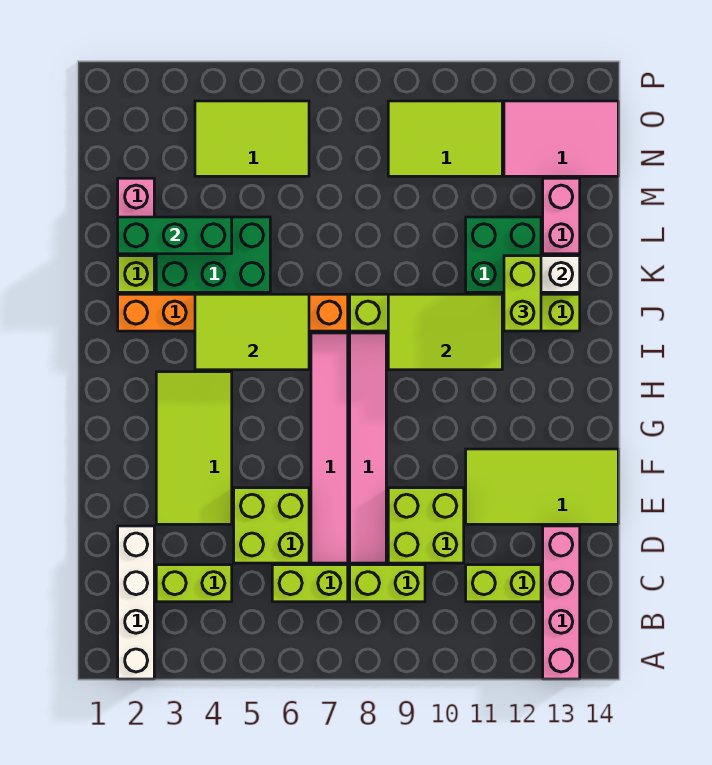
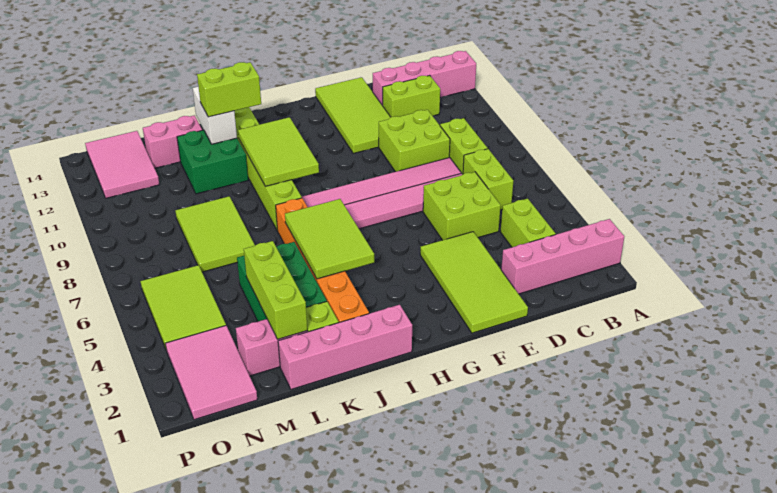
white 1x4 brick [118,526,154,679] -> pink 1x4 brick [501,219,624,294]
lime 1x2 brick [466,565,541,602] -> lime 1x2 brick turned to [382,75,440,117]
lime 2x4 tile [156,372,232,524] -> lime 2x4 tile turned to [420,232,528,333]
none -> pink 1x4 brick [278,305,412,389]
green 1x3 brick [118,217,232,254] -> lime 1x3 brick [244,241,307,339]
none -> pink 2x3 tile [165,326,257,420]
lime 2x3 tile [388,101,502,176] -> lime 2x3 tile moved to [175,196,255,272]

